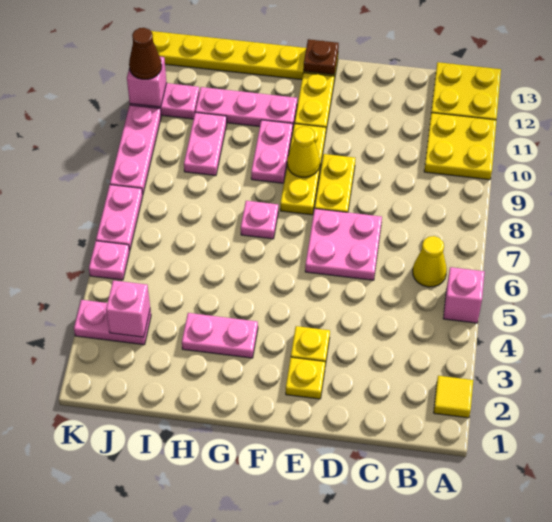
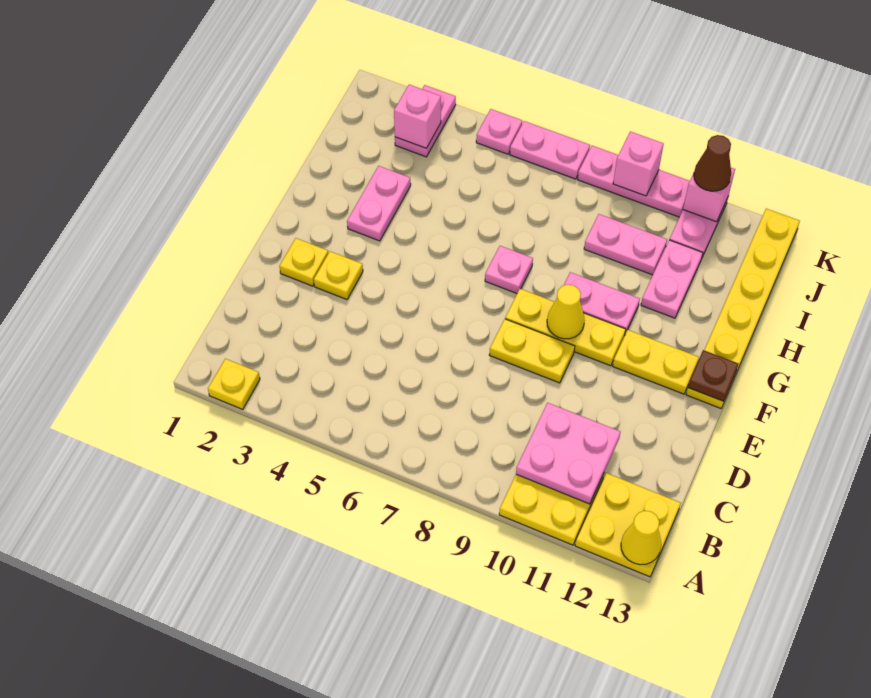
yellow 1x1 tile [434,376,473,418] -> yellow 1x1 plate [208,359,260,409]
pink 1x1 brick [443,267,485,323] -> pink 1x1 brick moved to [613,131,664,196]
yellow 1x1 cone [413,236,447,287] -> yellow 1x1 cone moved to [621,511,661,565]
pink 2x2 plate [305,209,382,280] -> pink 2x2 plate moved to [516,403,620,504]
pink 1x3 plate [195,87,297,127] -> pink 1x2 plate [641,240,703,318]

